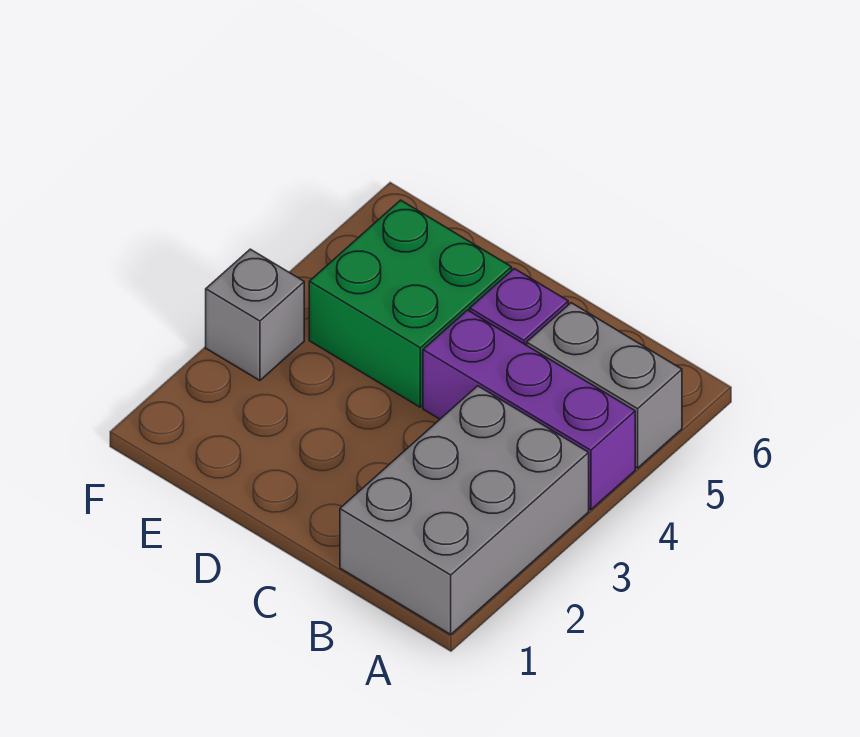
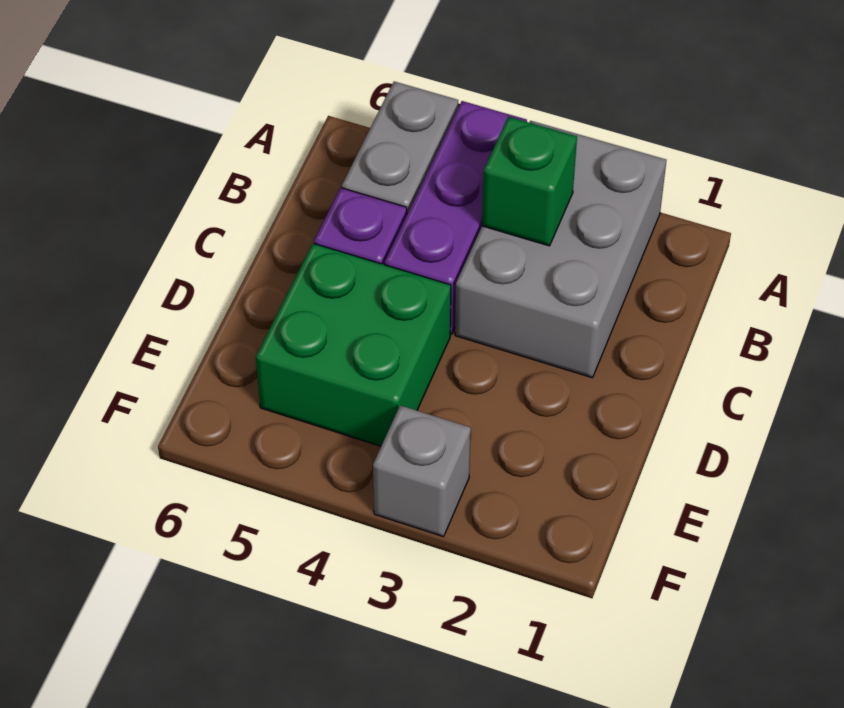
grey 2x3 brick [340,386,589,634] -> grey 2x3 brick turned to [455,121,666,378]
none -> green 1x1 brick [482,117,577,246]

